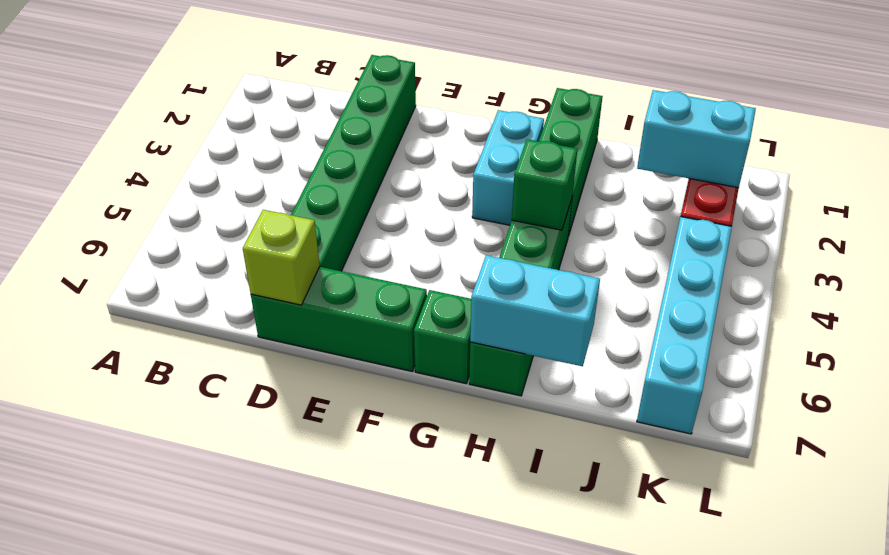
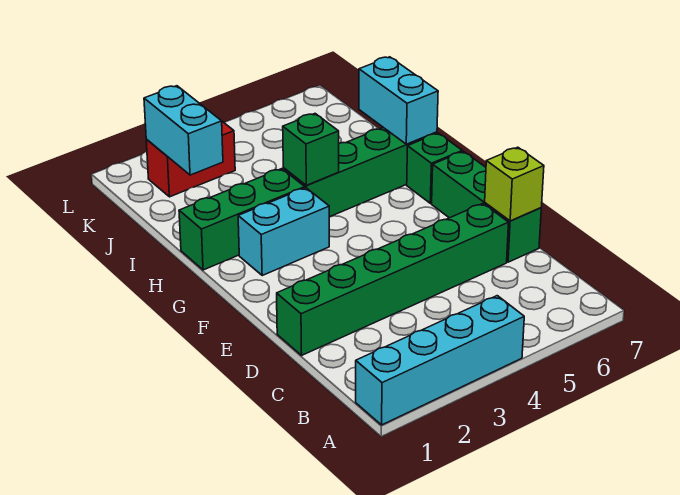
cyan 1x4 brick [637,217,732,434] -> cyan 1x4 brick moved to [356,296,524,425]

